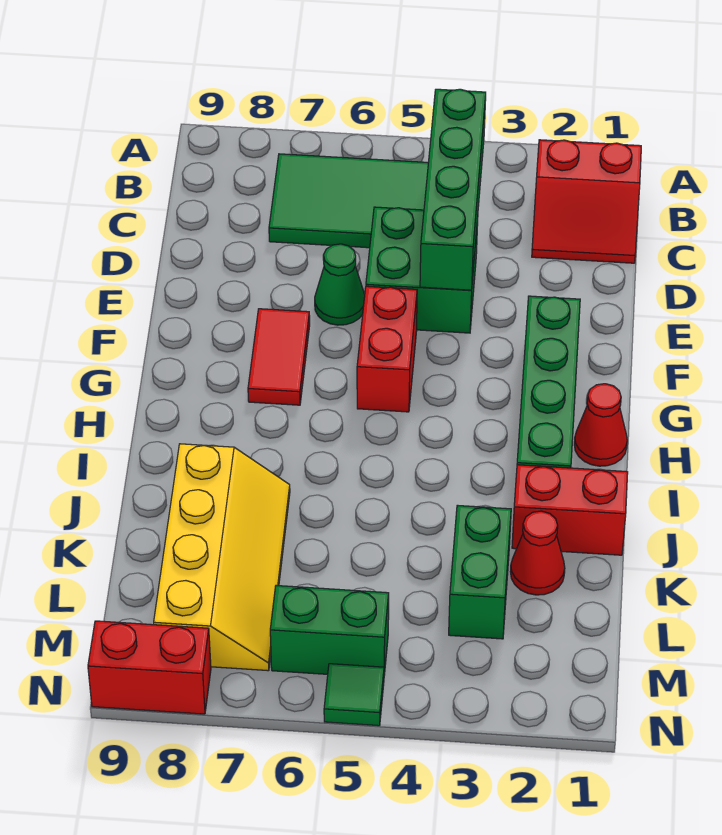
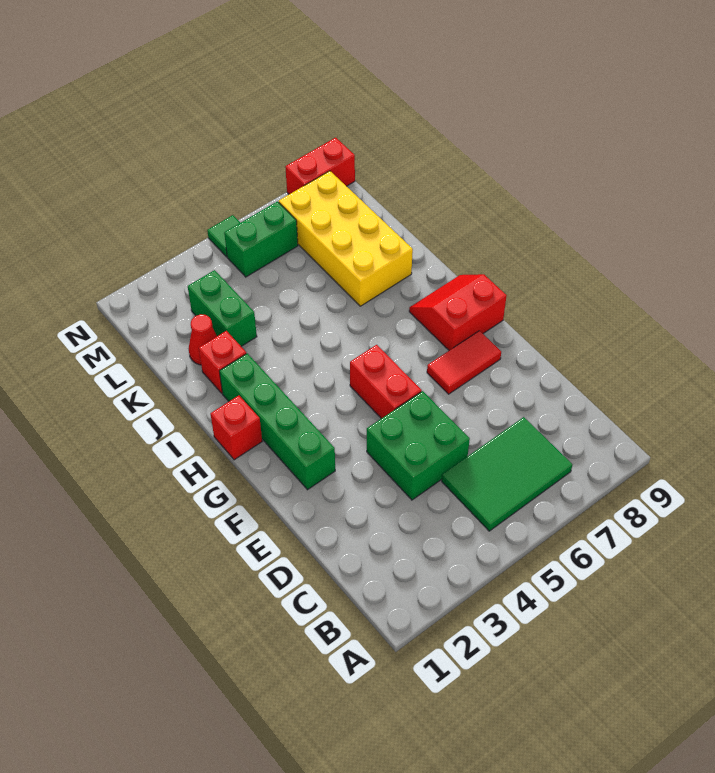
red 2x2 slope [532,140,641,263] -> red 2x2 slope moved to [409,274,507,350]
green 1x4 brick [420,89,486,290] -> none
green 1x1 cone [315,244,365,325] -> none
red 1x2 tile [248,309,310,405] -> red 1x2 tile turned to [427,331,501,394]
red 1x1 cone [574,384,627,466] -> red 1x1 brick [210,396,262,460]
red 1x2 brick [512,465,628,555] -> red 1x1 brick [199,331,246,393]
yellow 2x4 slope [154,444,290,671] -> yellow 2x4 brick [279,171,413,306]

